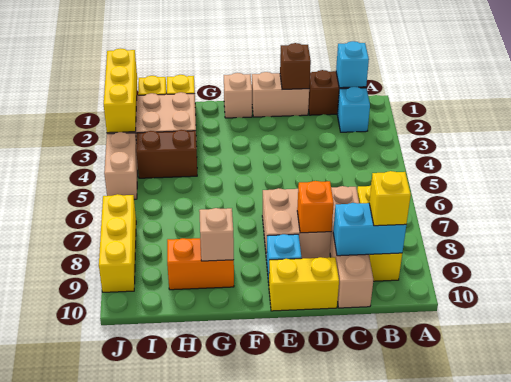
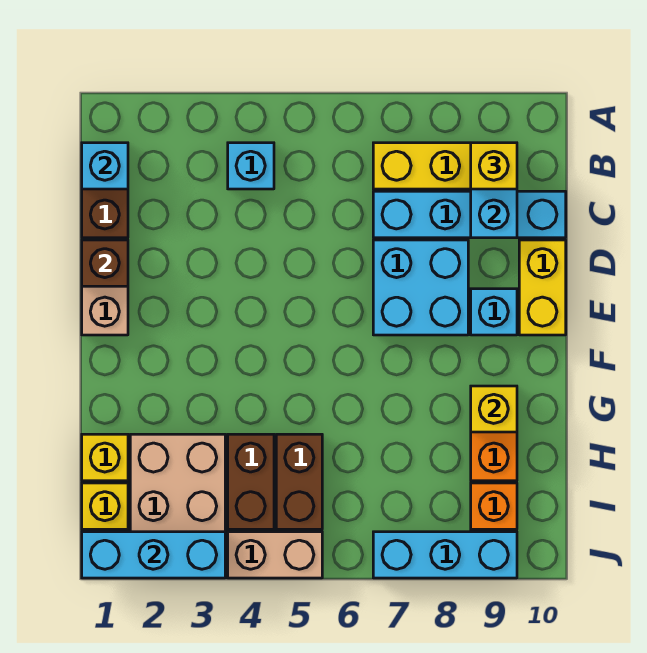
cyan 1x1 brick [337,87,370,132] -> cyan 1x1 brick moved to [228,143,274,189]
tan 1x4 brick [330,186,373,308] -> cyan 1x4 brick [373,191,566,238]
tan 2x2 brick [262,188,331,260] -> cyan 2x2 brick [373,240,468,335]
orange 1x1 brick [297,181,334,233] -> orange 1x1 brick moved to [471,483,517,529]
tan 1x1 brick [224,73,252,118] -> none
tan 1x1 brick [199,208,234,261] -> yellow 1x1 brick [471,386,517,432]
none -> brown 1x2 brick [276,434,322,529]
yellow 1x3 brick [104,48,137,133] -> cyan 1x3 brick [82,532,225,578]
yellow 1x3 brick [99,194,136,292] -> cyan 1x3 brick [373,532,517,578]

